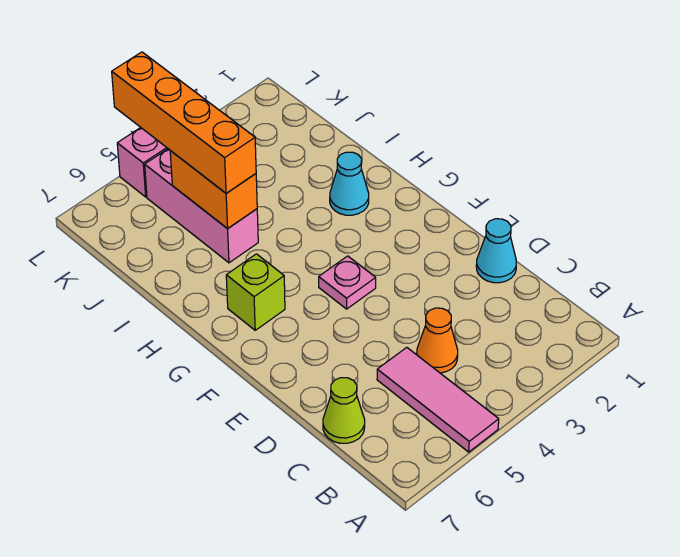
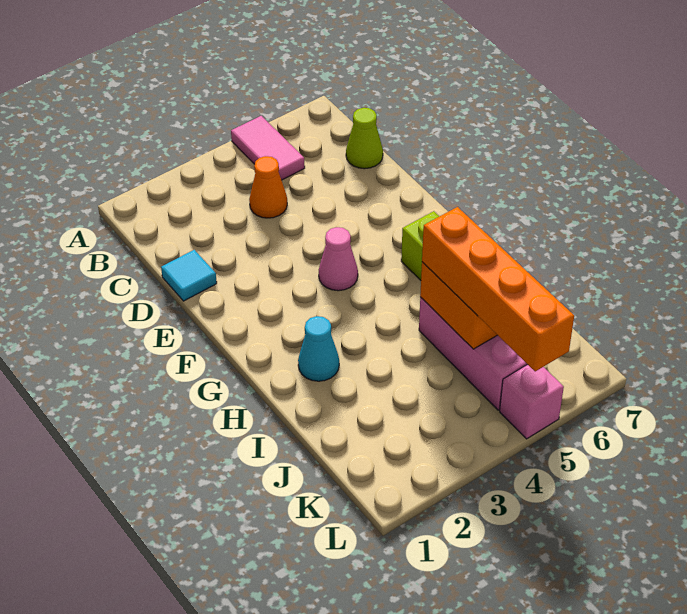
pink 1x3 tile [377,347,499,452] -> pink 1x2 tile [231,116,305,180]
cyan 1x1 cone [476,219,516,283] -> cyan 1x1 tile [161,250,217,301]
pink 1x1 plate [319,256,376,309] -> pink 1x1 cone [319,227,358,291]

